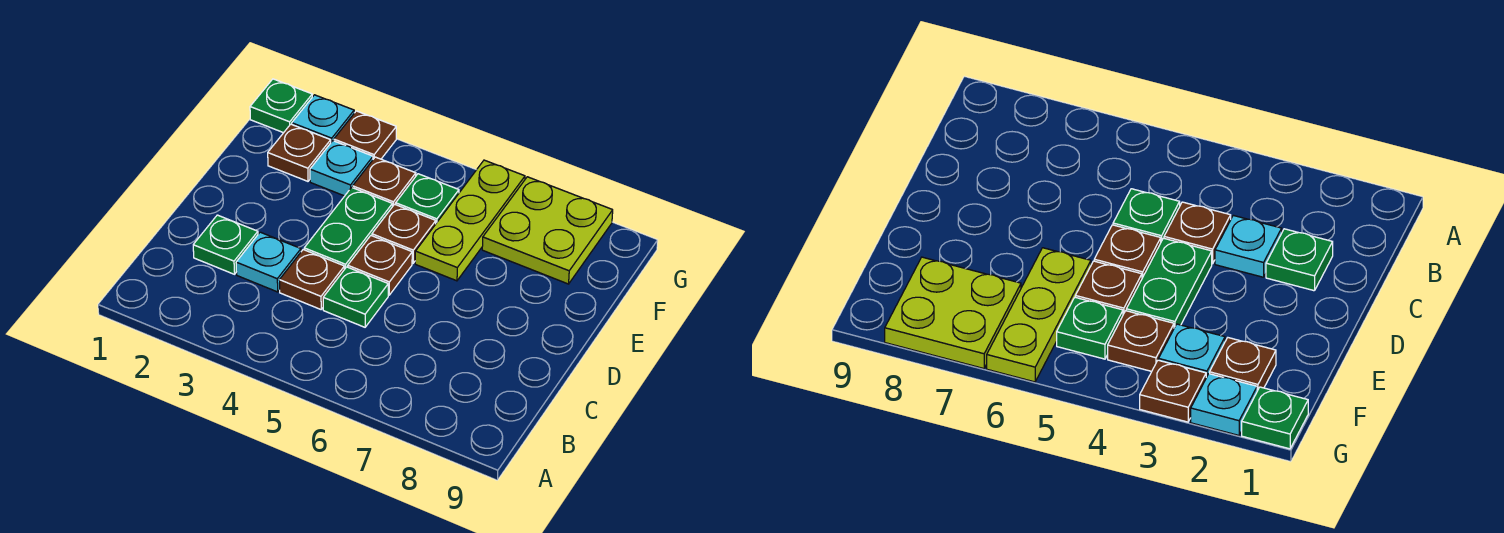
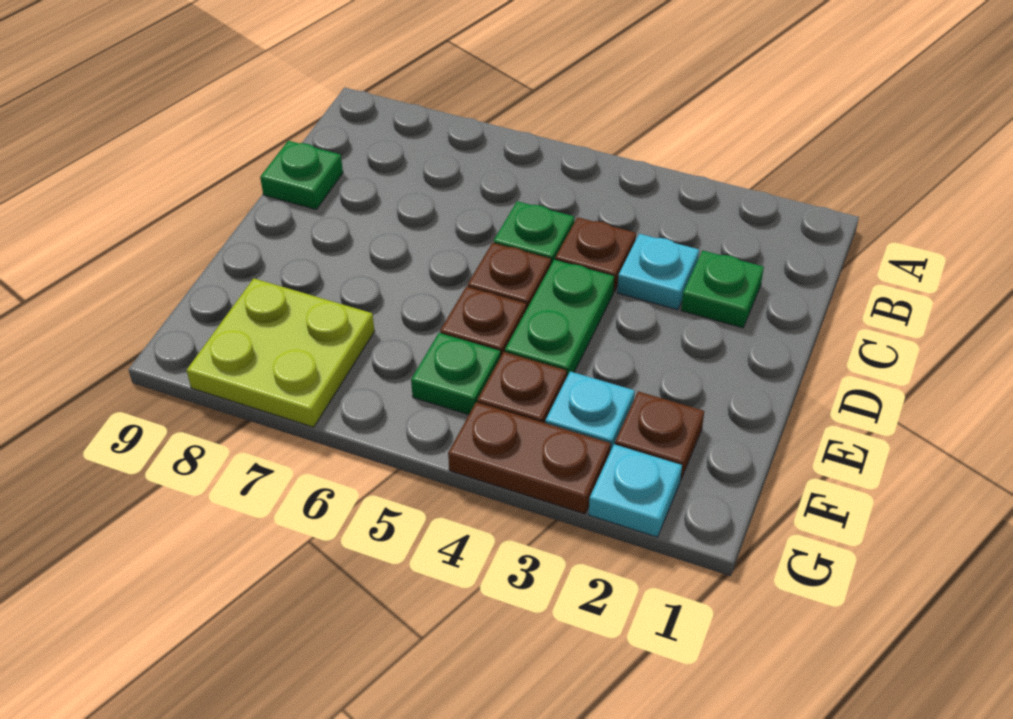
lime 1x3 plate [415,160,525,281] -> none
green 1x1 plate [250,79,312,133] -> green 1x1 plate moved to [260,141,343,210]
brown 1x1 plate [334,111,396,159] -> brown 1x2 plate [448,402,611,514]

